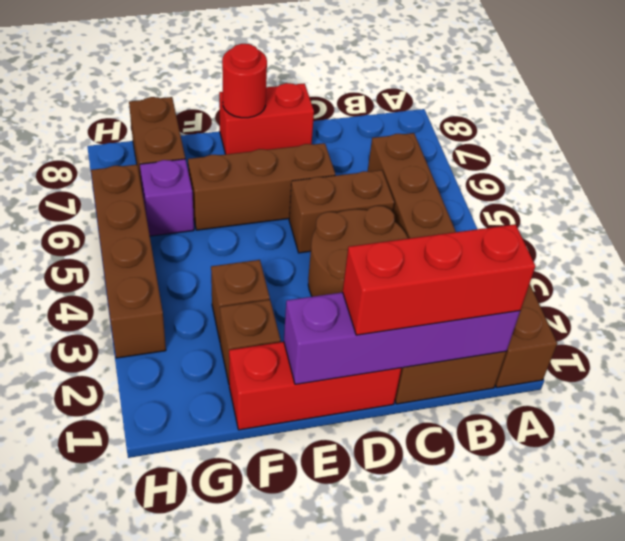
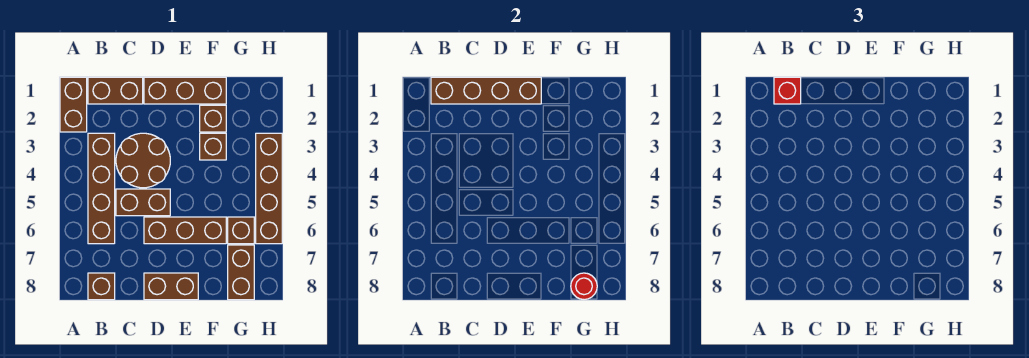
purple 1x4 brick [284,292,520,384] -> brown 1x4 brick [431,77,541,104]
red 1x3 brick [343,224,535,335] -> red 1x1 brick [774,77,801,104]
none -> brown 1x1 brick [88,273,115,300]
red 1x3 brick [229,342,401,430] -> brown 1x3 brick [144,77,226,104]
red 1x2 brick [219,83,314,154] -> brown 1x2 brick [144,273,198,300]
red 1x1 round brick [222,44,267,118] -> red 1x1 round brick moved to [571,273,597,300]
purple 1x1 brick [140,159,194,236] -> brown 1x1 brick [228,217,254,244]

